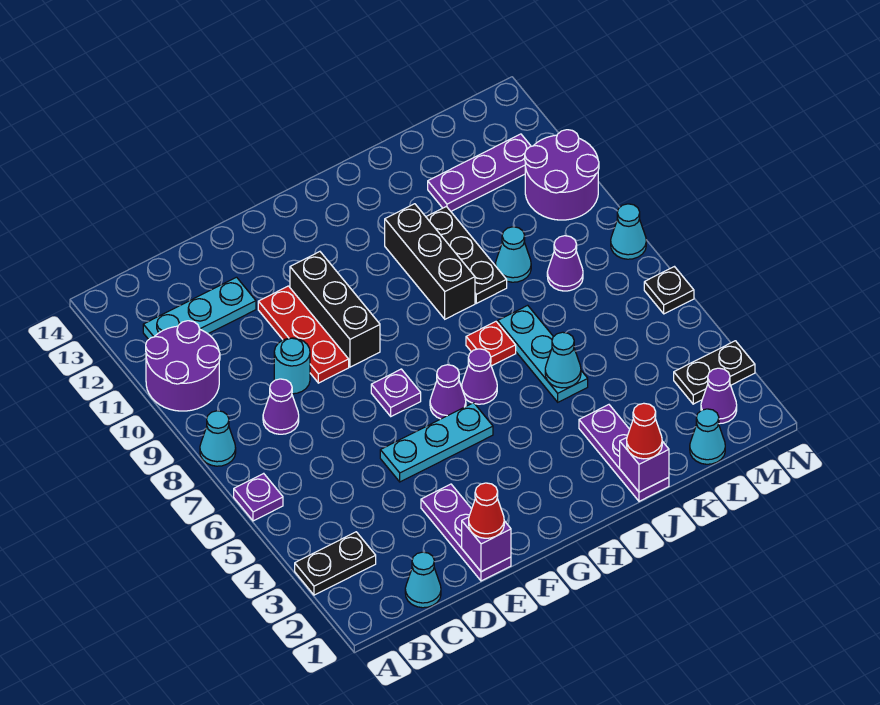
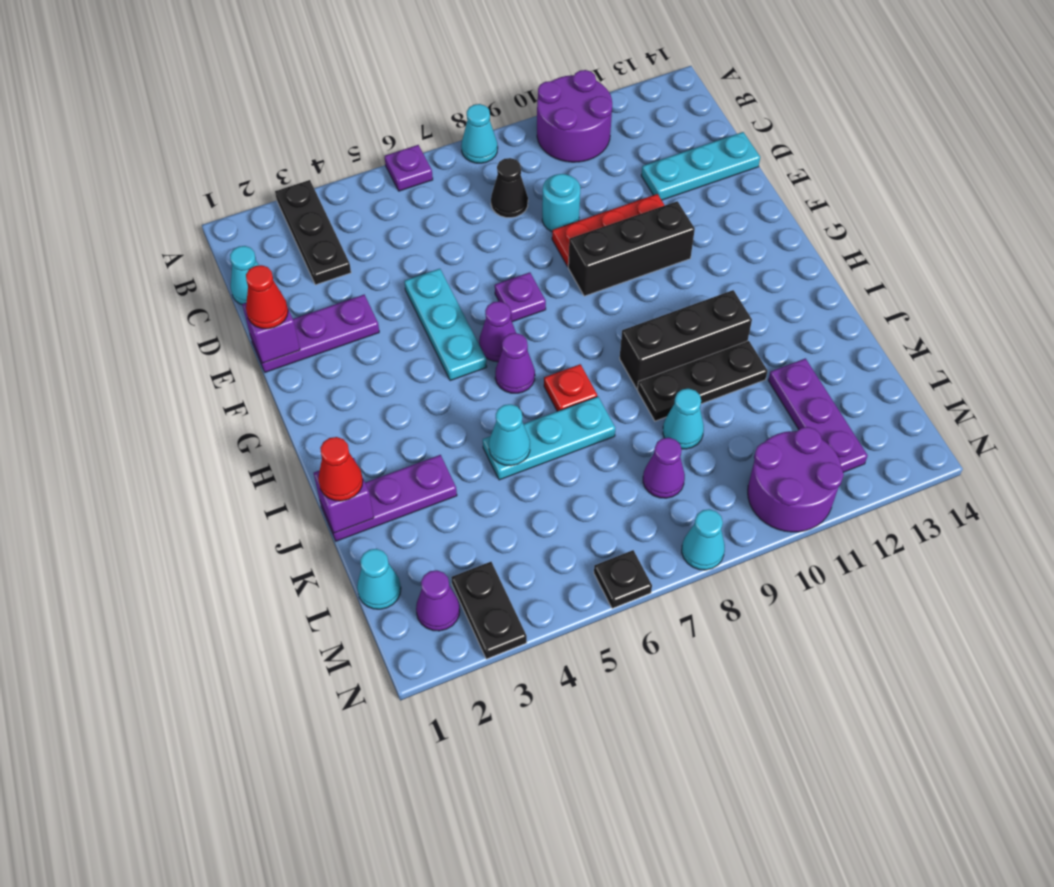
black 1x2 plate [295,532,376,595] -> black 1x3 plate [275,180,351,285]
cyan 1x3 plate [143,277,256,339] -> cyan 1x3 plate turned to [641,132,760,200]
purple 1x1 cone [263,379,299,434] -> black 1x1 cone [491,158,528,218]

